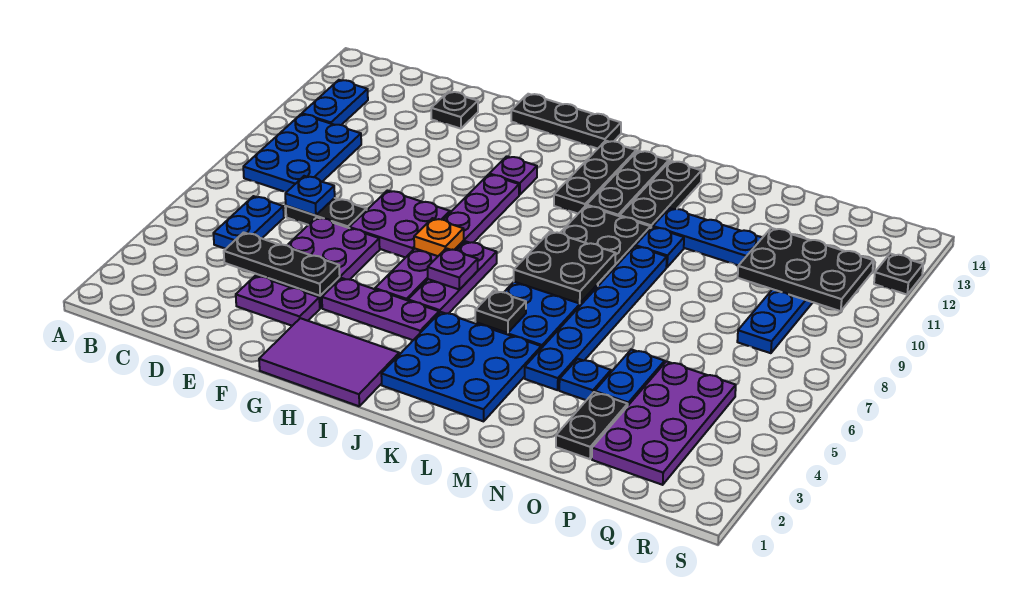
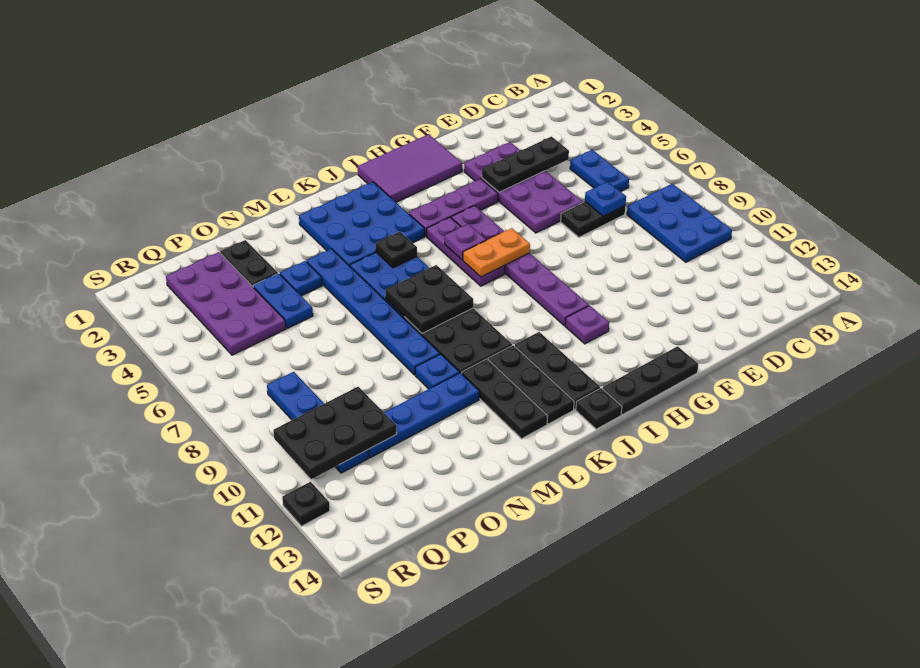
blue 1x2 plate [302,80,368,125] -> none
black 1x1 plate [431,92,478,129] -> black 1x1 plate moved to [576,388,622,429]
purple 2x2 plate [350,191,450,258] -> none
orange 1x1 plate [414,218,464,256] -> orange 1x2 plate [463,228,530,277]

